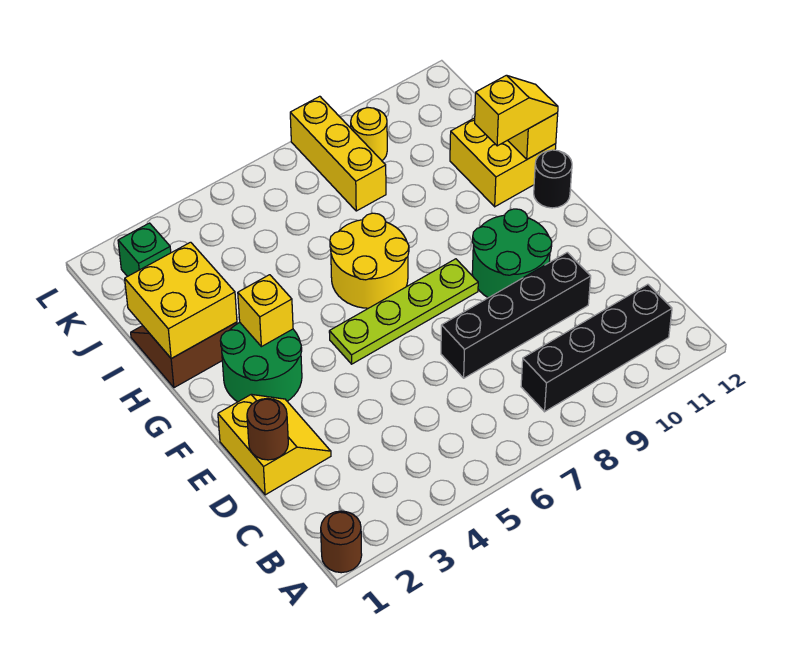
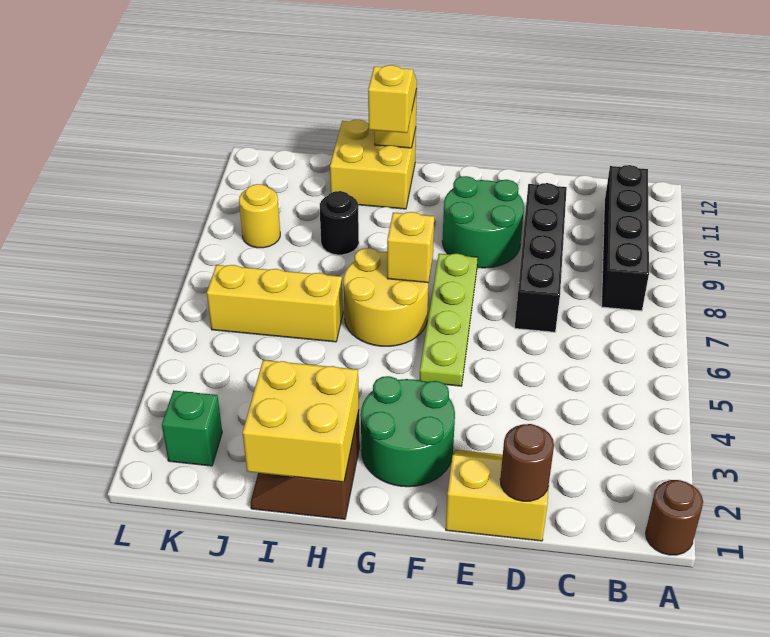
yellow 1x1 brick [238,275,293,347] -> yellow 1x1 brick moved to [387,212,434,283]
black 1x1 round brick [534,150,572,208] -> black 1x1 round brick moved to [320,191,359,255]
yellow 1x3 brick [290,96,386,211] -> yellow 1x3 brick moved to [207,265,343,342]

